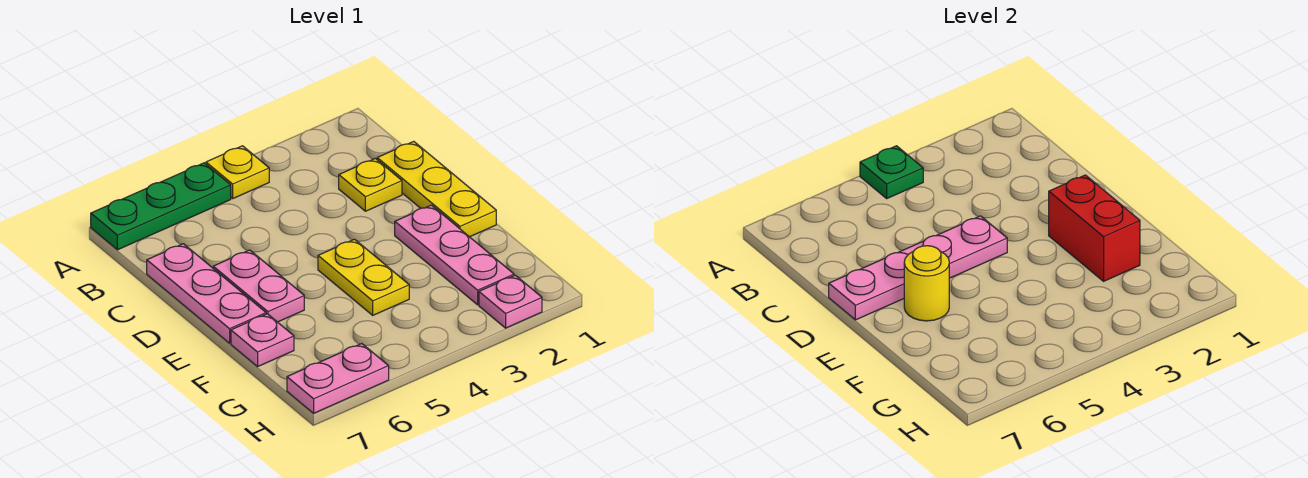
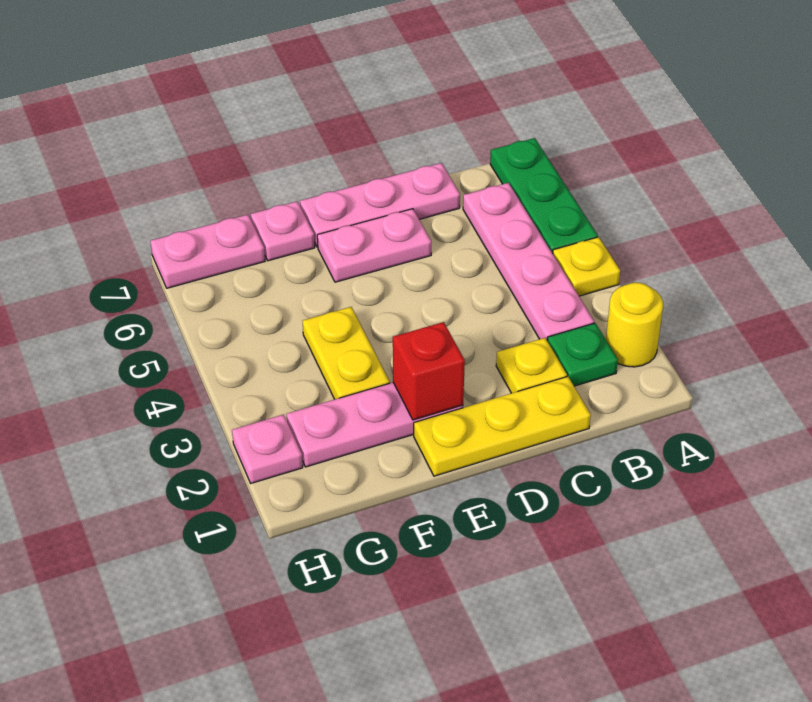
green 1x1 plate [860,146,923,198] -> green 1x1 plate moved to [547,323,618,386]
pink 1x4 plate [829,216,1007,320] -> pink 1x4 plate moved to [463,183,594,340]
red 1x2 brick [1049,175,1140,281] -> red 1x1 brick [393,322,465,420]
yellow 1x2 plate [318,239,409,315] -> yellow 1x2 plate turned to [303,307,390,399]
yellow 1x1 round brick [904,246,949,321] -> yellow 1x1 round brick moved to [606,283,663,367]
pink 1x2 plate [287,344,389,413] -> pink 1x2 plate turned to [150,215,265,288]

